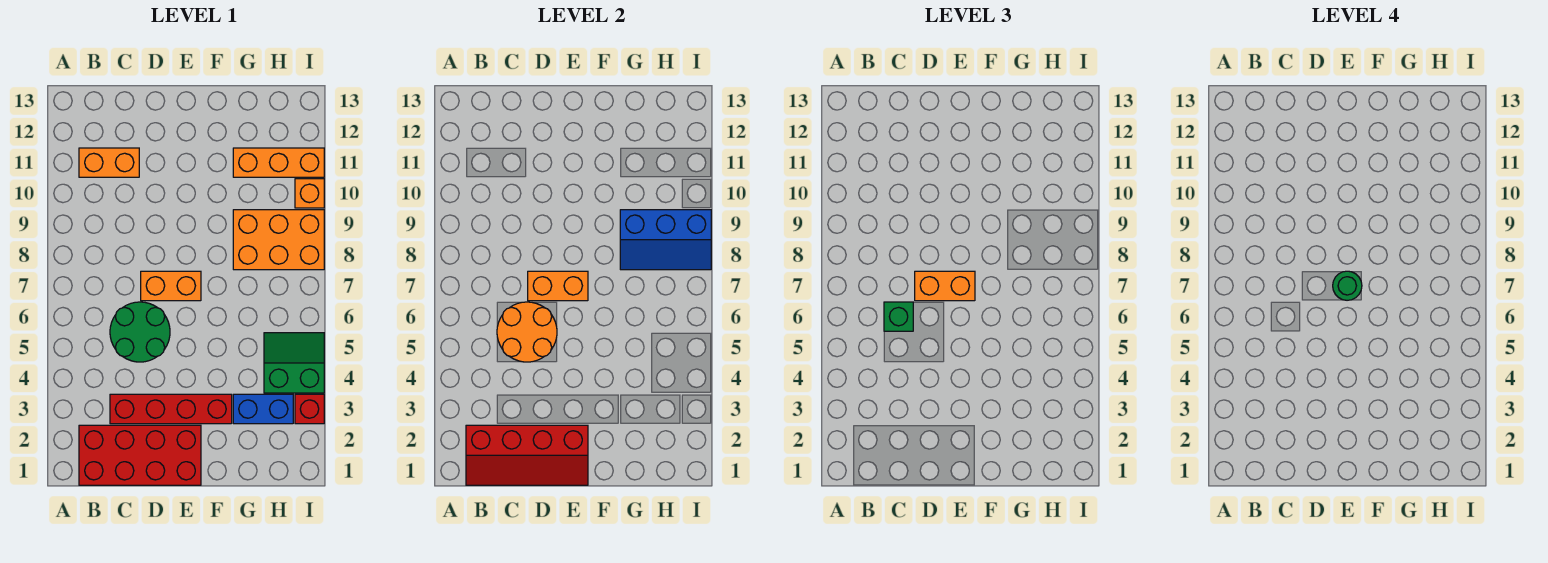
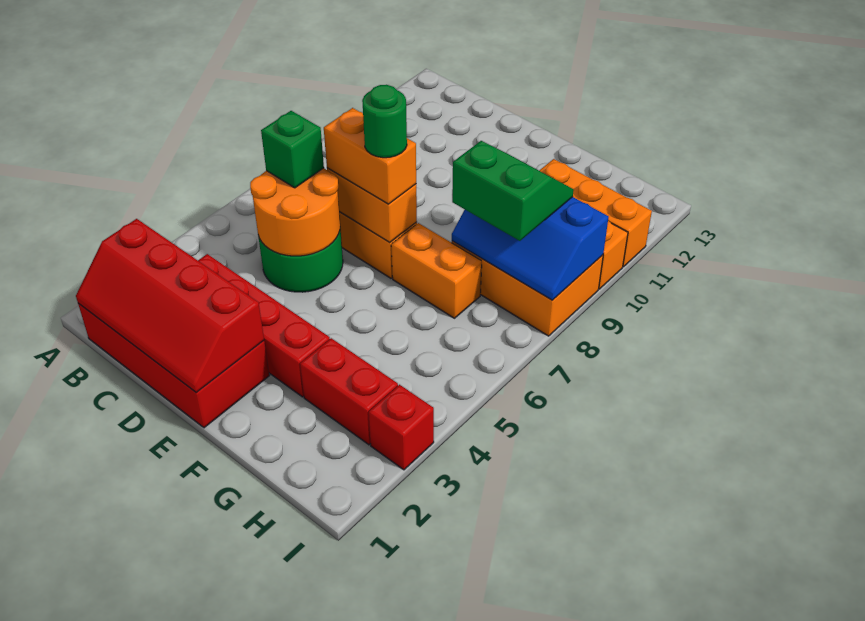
orange 1x2 brick [79,148,139,177] -> orange 1x2 brick moved to [391,223,482,318]
blue 1x2 brick [233,394,293,424] -> red 1x2 brick [300,338,398,445]
green 2x2 slope [264,333,324,393] -> green 2x2 slope moved to [452,141,574,241]

